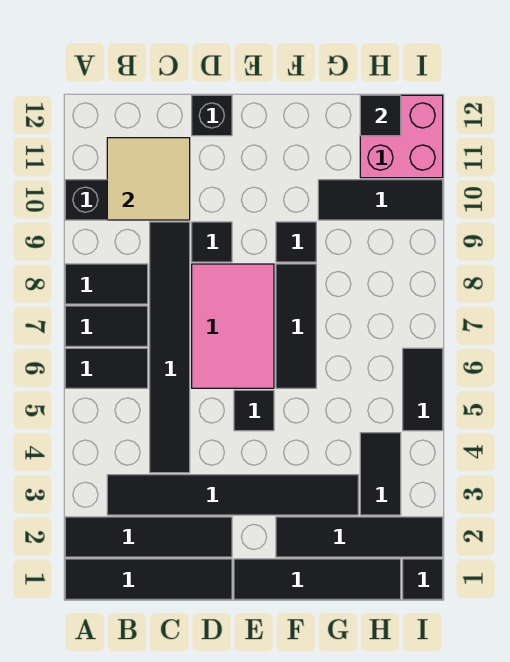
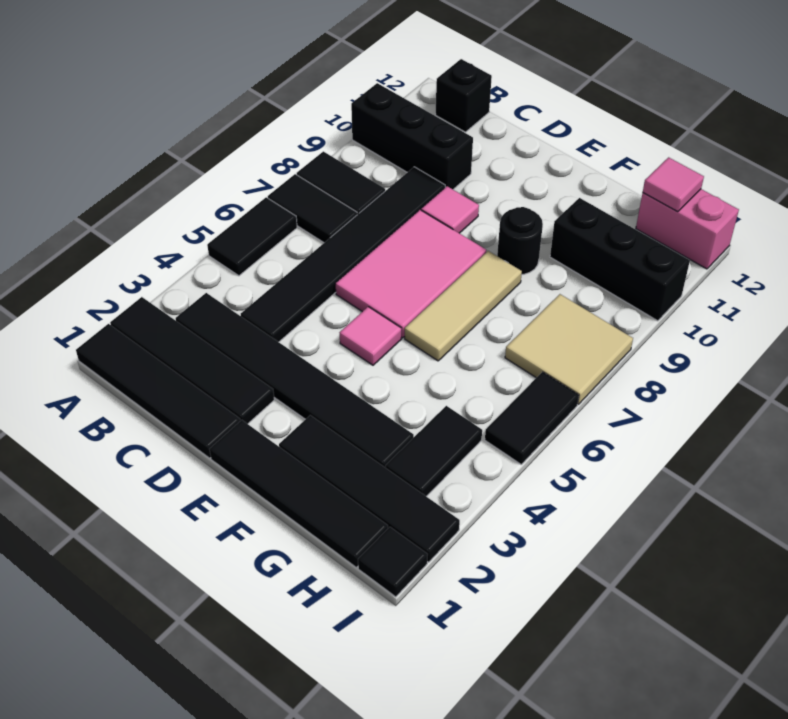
black 1x2 tile [65,348,148,388] -> black 1x2 tile turned to [207,197,297,276]
tan 2x2 tile [107,138,190,220] -> tan 2x2 tile moved to [505,294,633,404]
black 1x1 tile [192,222,232,262] -> pink 1x1 tile [421,186,479,233]
black 1x1 brick [192,95,232,136] -> black 1x1 brick moved to [436,59,492,132]
black 1x1 tile [234,390,274,431] -> pink 1x1 tile [340,307,401,365]
black 1x3 tile [276,264,316,388] -> tan 1x3 tile [405,251,522,361]
black 1x1 tile [276,222,316,262] -> black 1x1 round brick [497,207,543,274]
black 1x3 tile [318,180,443,220] -> black 1x3 brick [550,198,690,321]
pink 2x2 brick [360,95,443,178] -> pink 1x2 brick [636,189,739,269]
black 1x1 tile [360,95,401,136] -> pink 1x1 tile [643,157,704,212]

